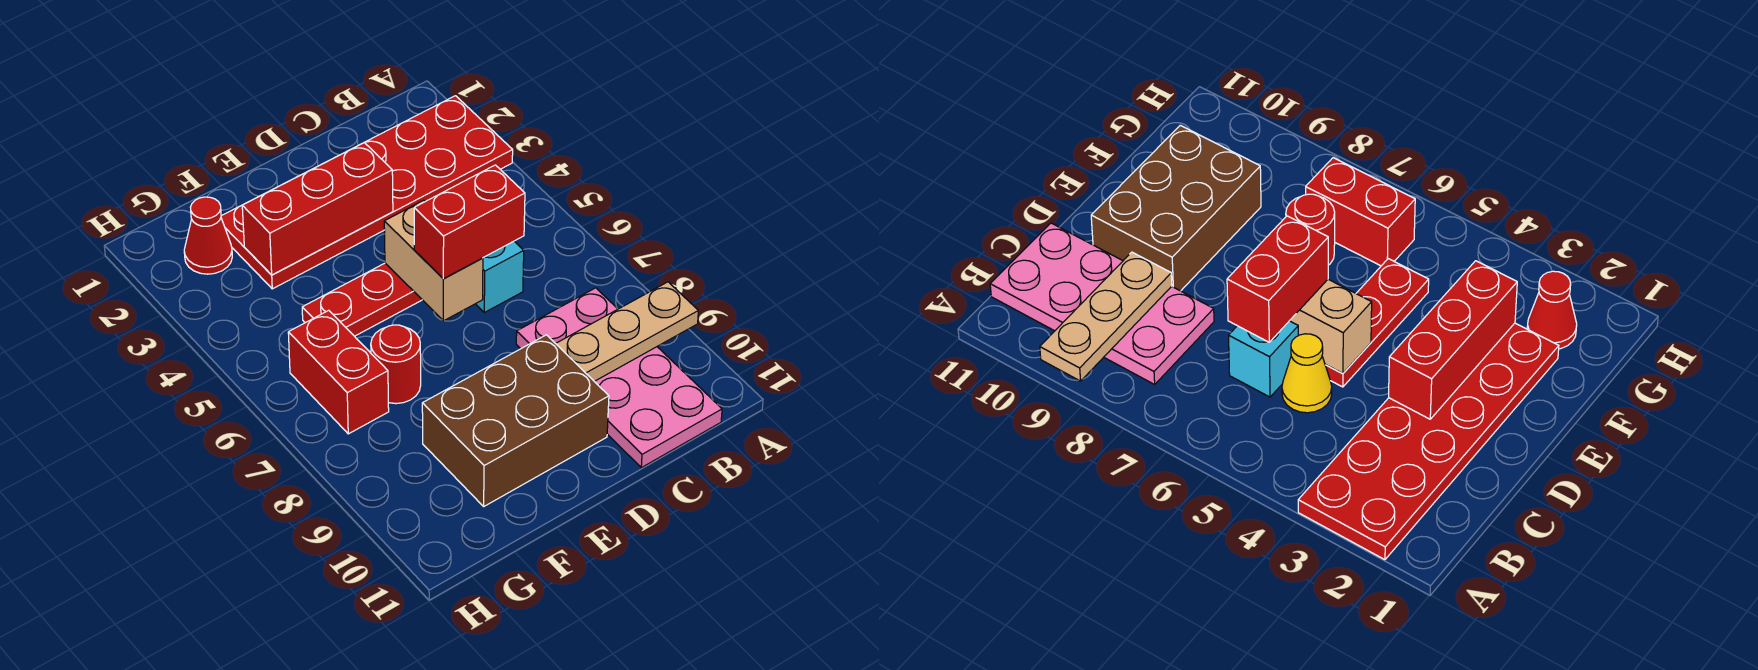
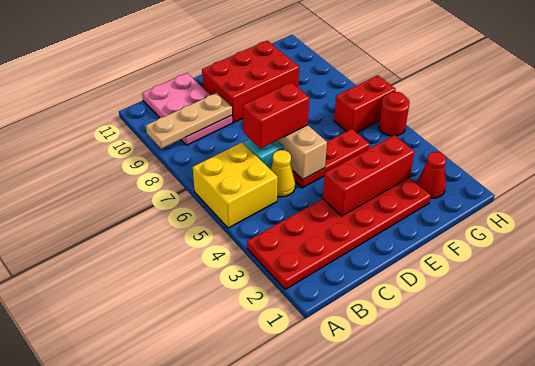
none -> yellow 2x2 brick [193,143,278,228]
pink 2x4 plate [516,288,722,468] -> pink 2x3 plate [142,73,232,145]
brown 2x3 brick [422,335,609,506] -> red 2x3 brick [202,41,299,123]
red 1x1 round brick [371,325,421,404] -> red 1x1 round brick moved to [379,92,410,136]
red 1x2 brick [288,310,389,434] -> red 1x2 brick turned to [334,75,396,133]

